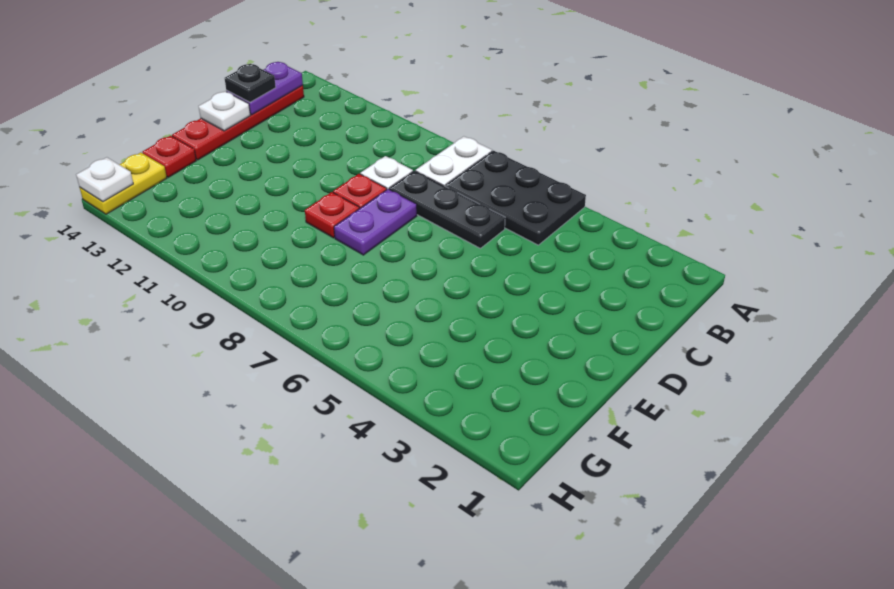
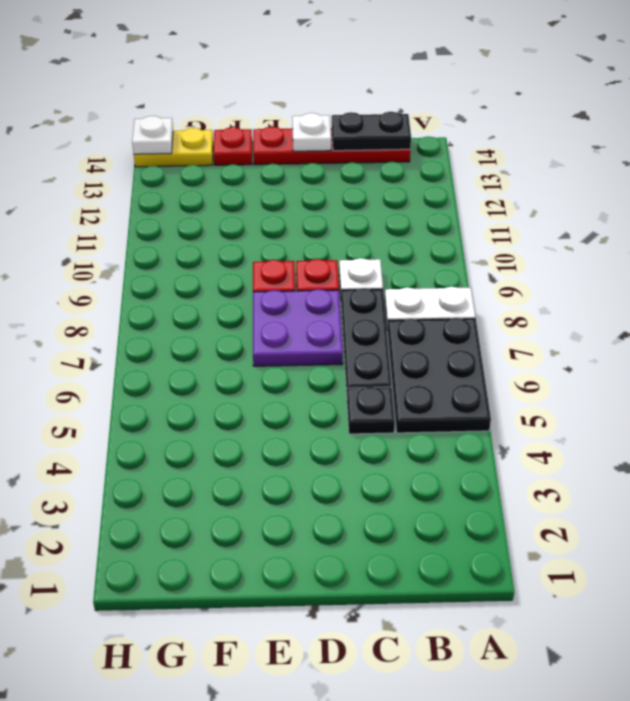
purple 1x2 plate [226,62,303,115] -> black 1x2 plate [332,112,411,151]
black 1x1 plate [225,64,276,102] -> black 1x1 plate moved to [347,387,395,434]
purple 1x2 plate [334,189,417,255] -> purple 2x2 plate [253,289,343,366]

